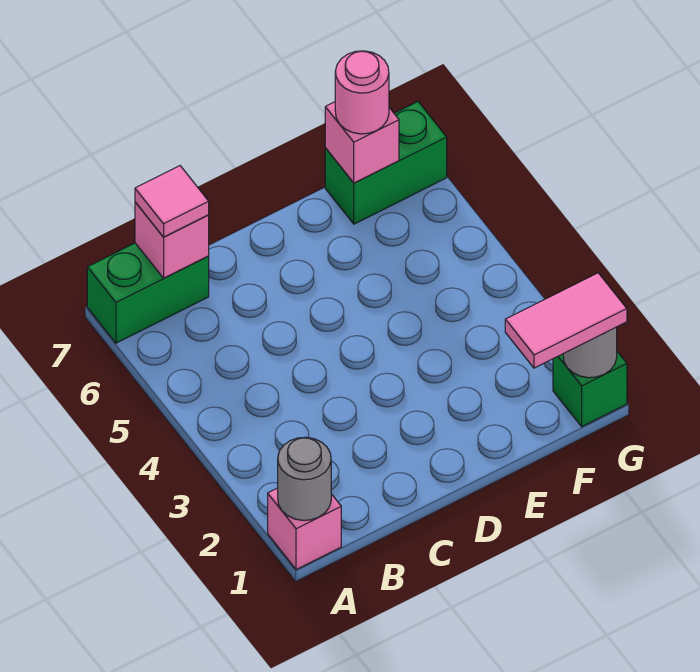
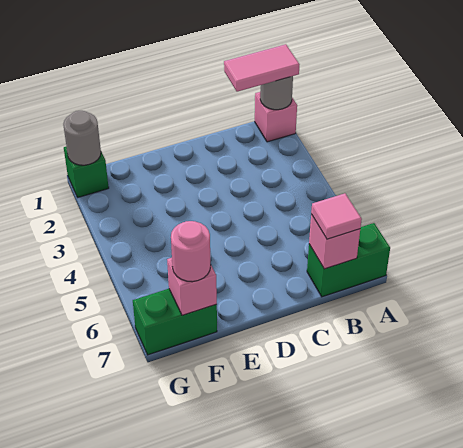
pink 1x2 tile [505,273,627,368] -> pink 1x2 tile moved to [224,44,299,92]

